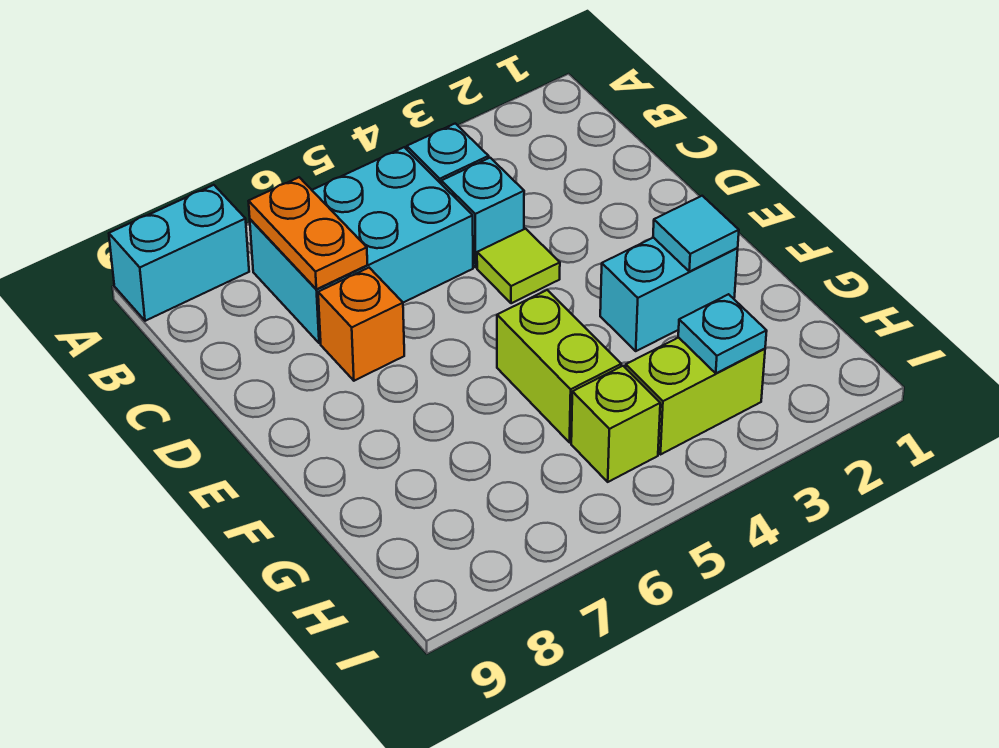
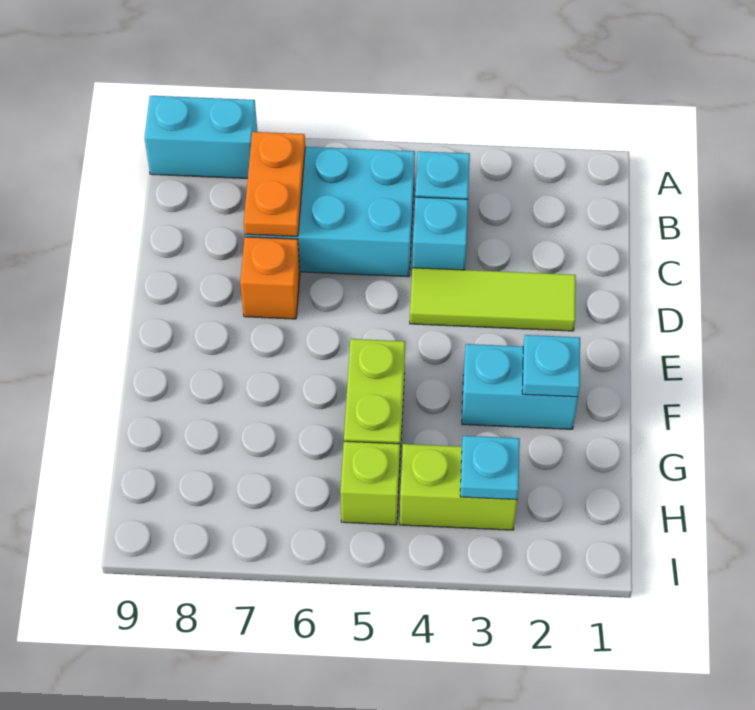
lime 1x1 tile [477,229,560,303] -> lime 1x3 tile [410,268,576,331]
cyan 1x1 tile [653,196,739,272] -> cyan 1x1 plate [522,335,580,397]

